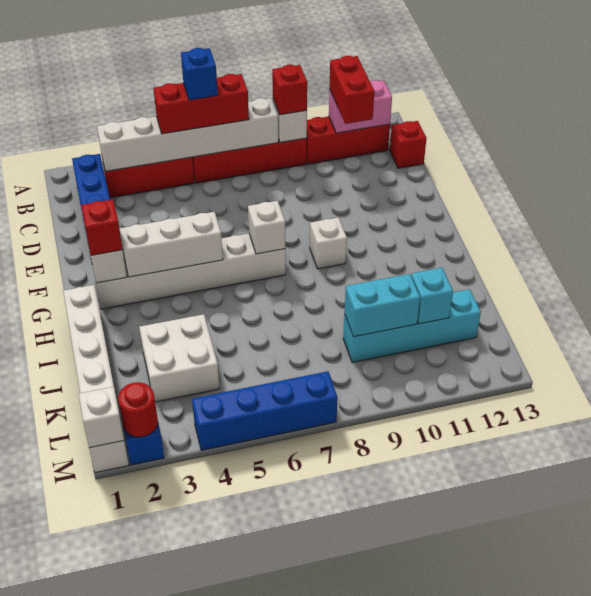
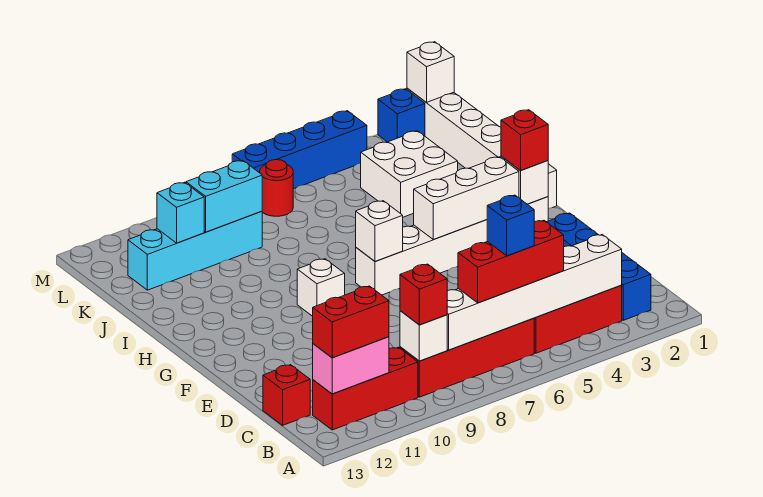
red 1x2 brick [329,56,374,124] -> red 1x2 brick turned to [313,286,389,358]
red 1x1 round brick [118,382,158,437] -> red 1x1 round brick moved to [260,160,293,216]

